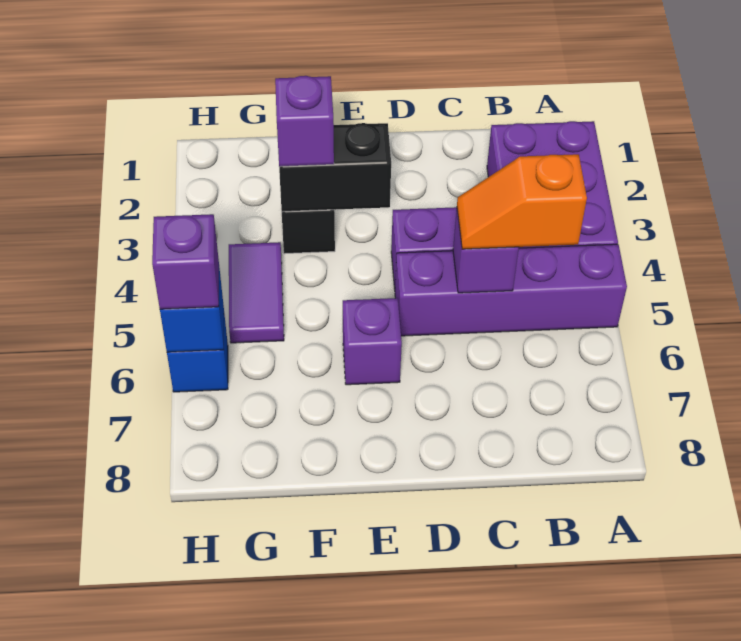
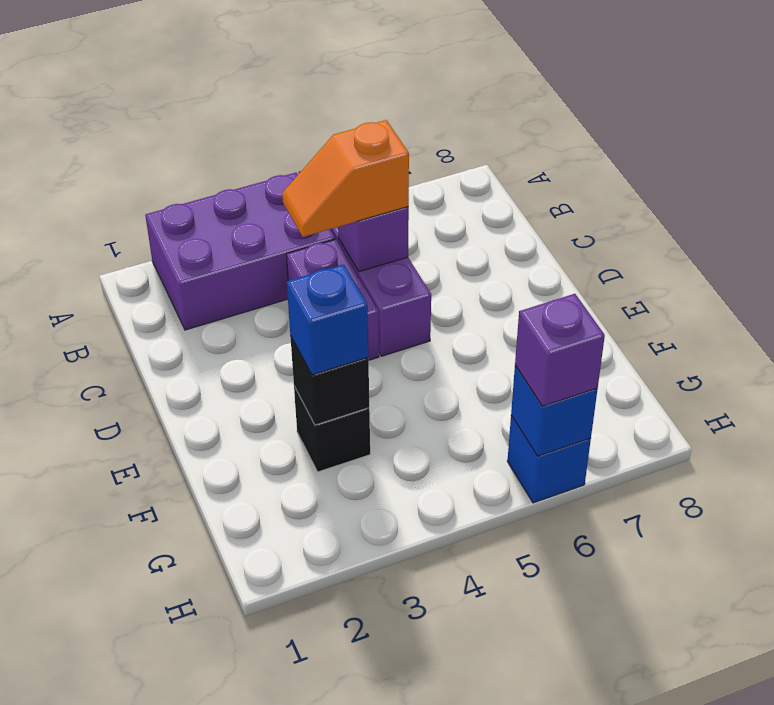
orange 1x2 slope [457,154,587,249] -> orange 1x2 slope turned to [282,120,409,237]
black 1x2 brick [279,123,391,212] -> black 1x1 brick [290,335,369,425]
purple 1x1 brick [343,298,402,385] -> none
purple 1x1 brick [275,76,334,167] -> blue 1x1 brick [287,264,368,375]
purple 1x2 tile [229,242,284,343] -> none

